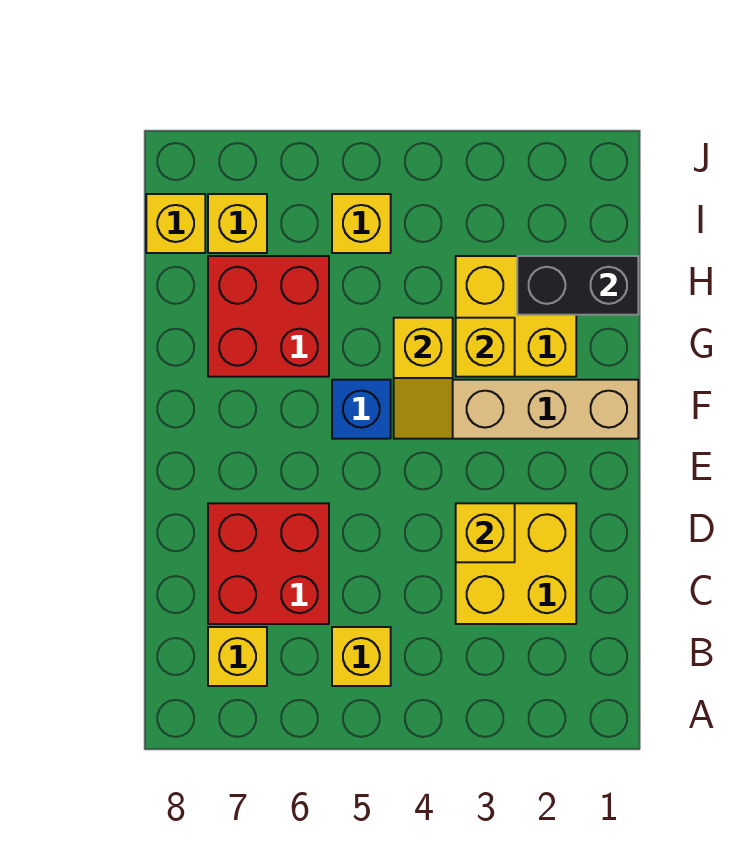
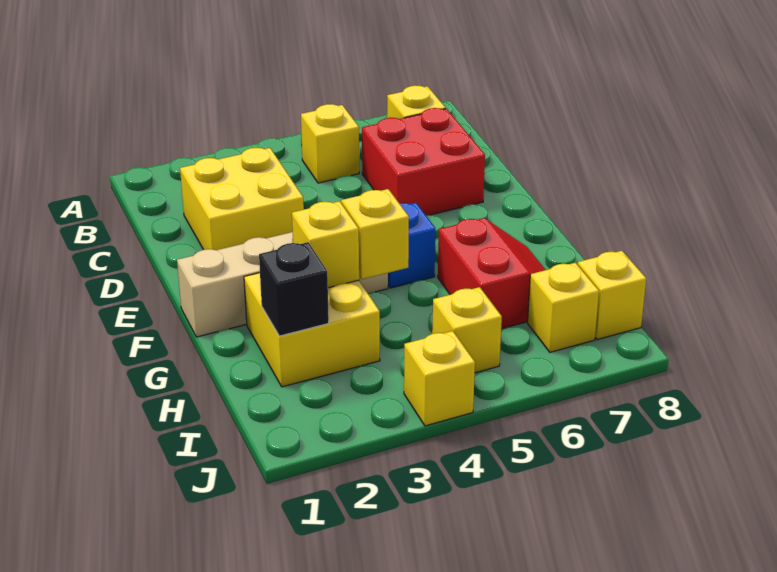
yellow 1x1 brick [456,503,515,562] -> yellow 1x1 brick moved to [404,331,475,426]
red 2x2 brick [208,256,329,377] -> red 2x2 slope [438,218,545,329]
black 1x2 brick [517,256,638,315] -> black 1x1 brick [259,242,329,336]

